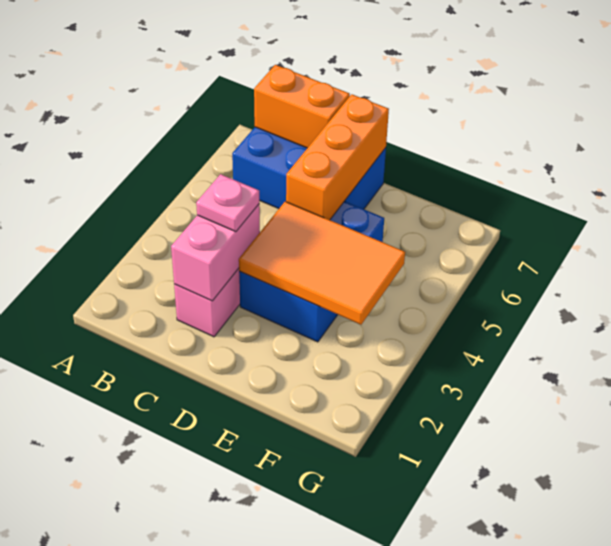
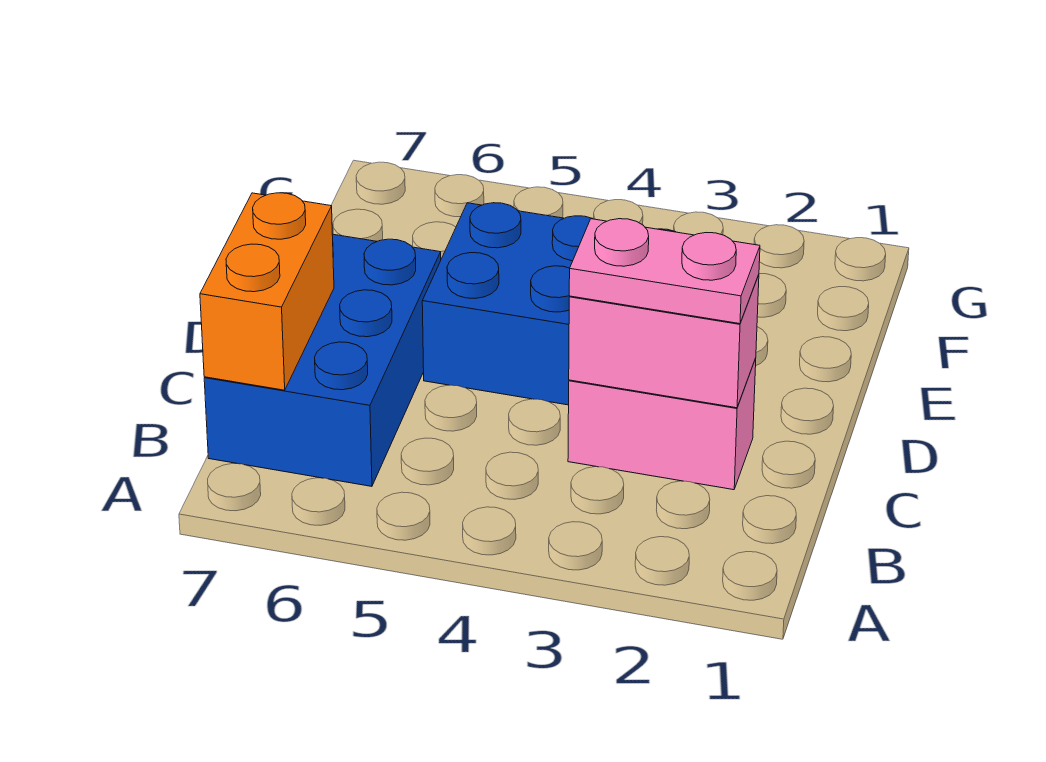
pink 1x1 plate [196,174,259,232] -> pink 1x2 plate [569,219,760,324]
orange 2x3 tile [239,201,405,325] -> none
orange 1x3 brick [286,94,389,220] -> none

